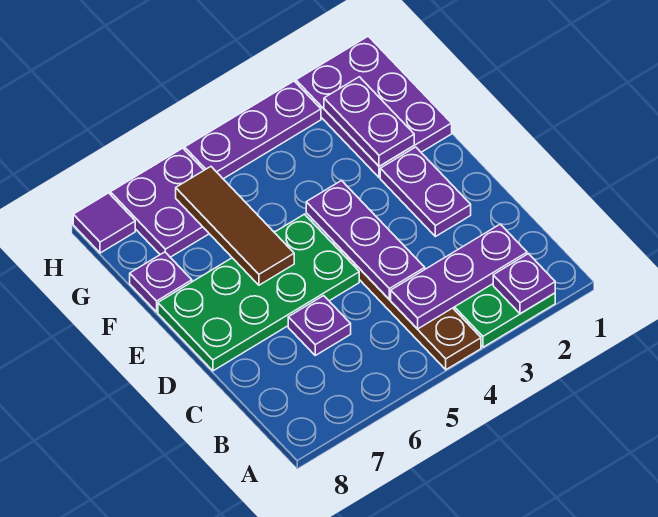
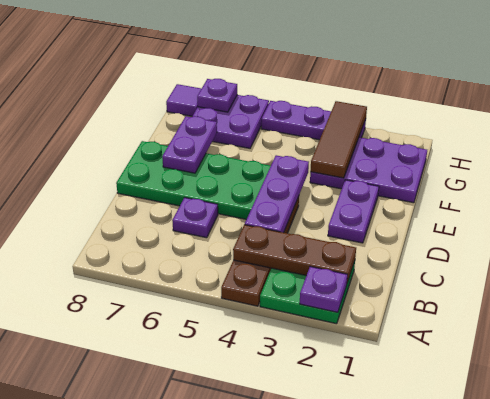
purple 1x3 plate [391,224,527,329] -> brown 1x3 plate [233,225,356,283]
brown 1x3 tile [176,167,294,285] -> brown 1x3 tile moved to [310,101,367,178]
purple 2x3 plate [296,36,452,178] -> purple 2x3 plate turned to [310,137,427,203]
purple 1x2 plate [324,77,414,166] -> purple 1x2 plate moved to [162,116,217,173]
purple 1x1 plate [130,252,192,312] -> purple 1x1 plate moved to [197,79,237,112]

